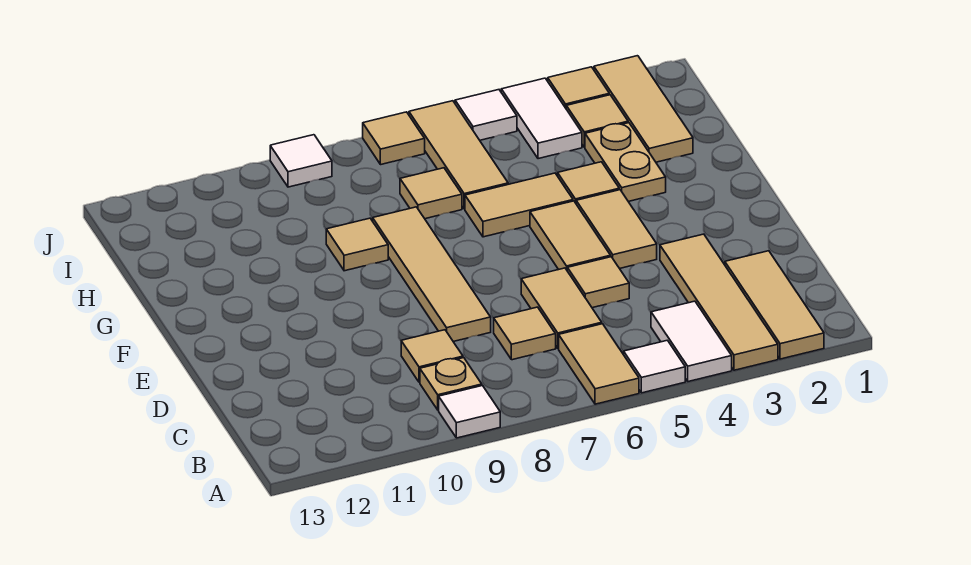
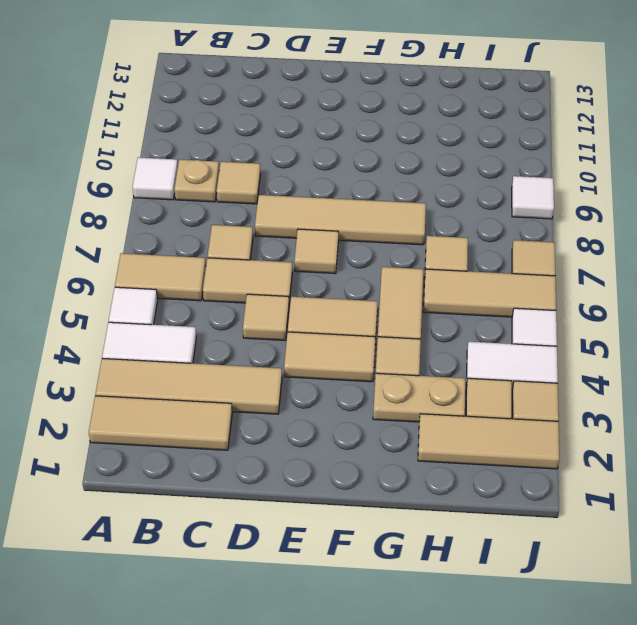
tan 1x1 tile [326,218,388,271] -> tan 1x1 tile moved to [294,229,338,274]

